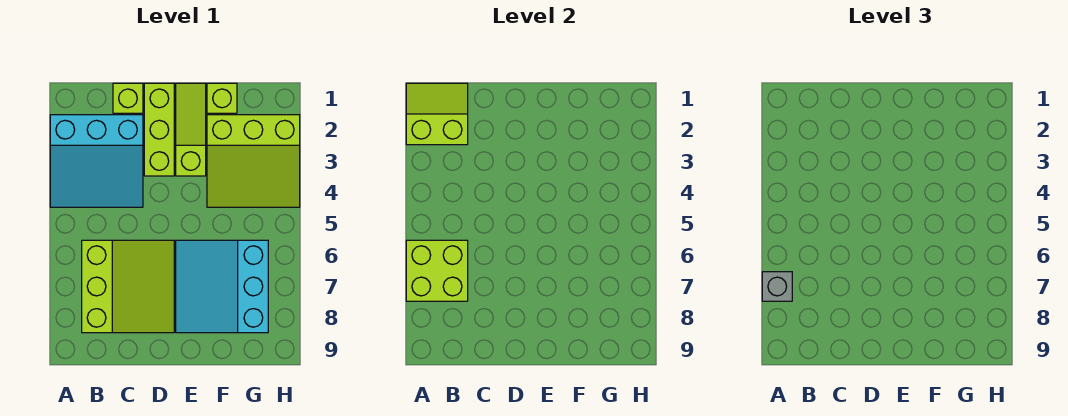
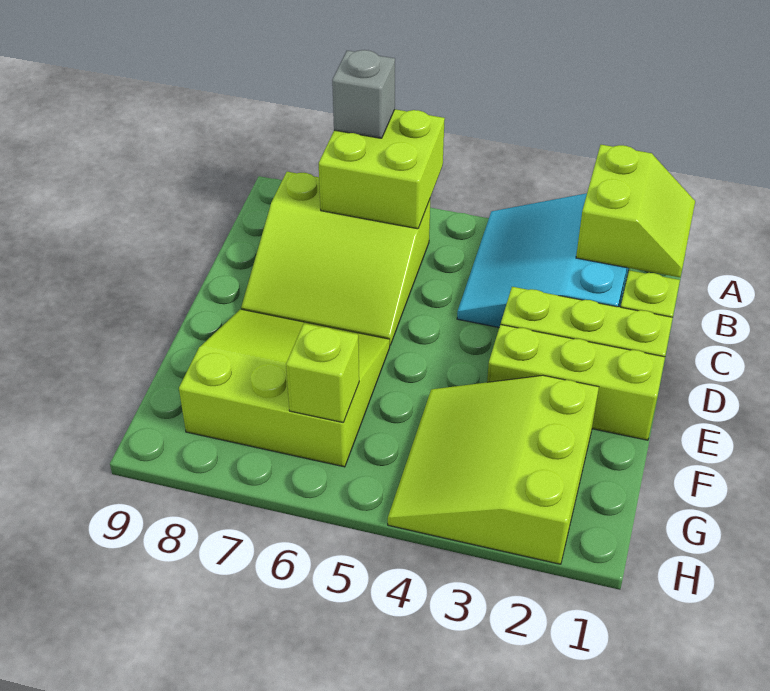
lime 1x3 slope [176,83,206,176] -> lime 1x3 brick [487,324,665,440]
cyan 3x3 slope [176,240,268,333] -> lime 3x3 slope [179,309,390,467]
lime 1x1 brick [207,83,237,113] -> lime 1x1 brick moved to [286,324,359,422]

